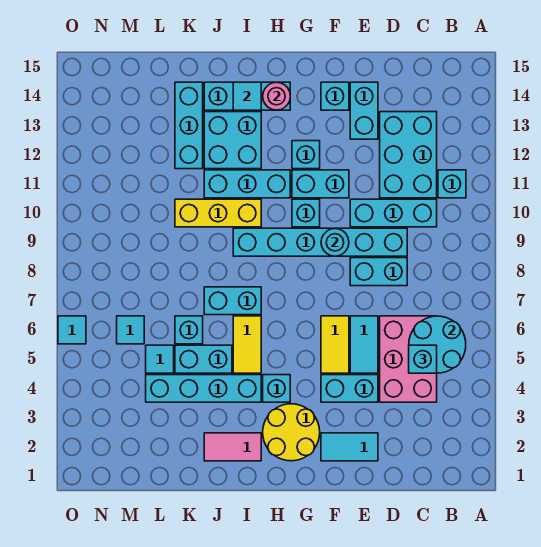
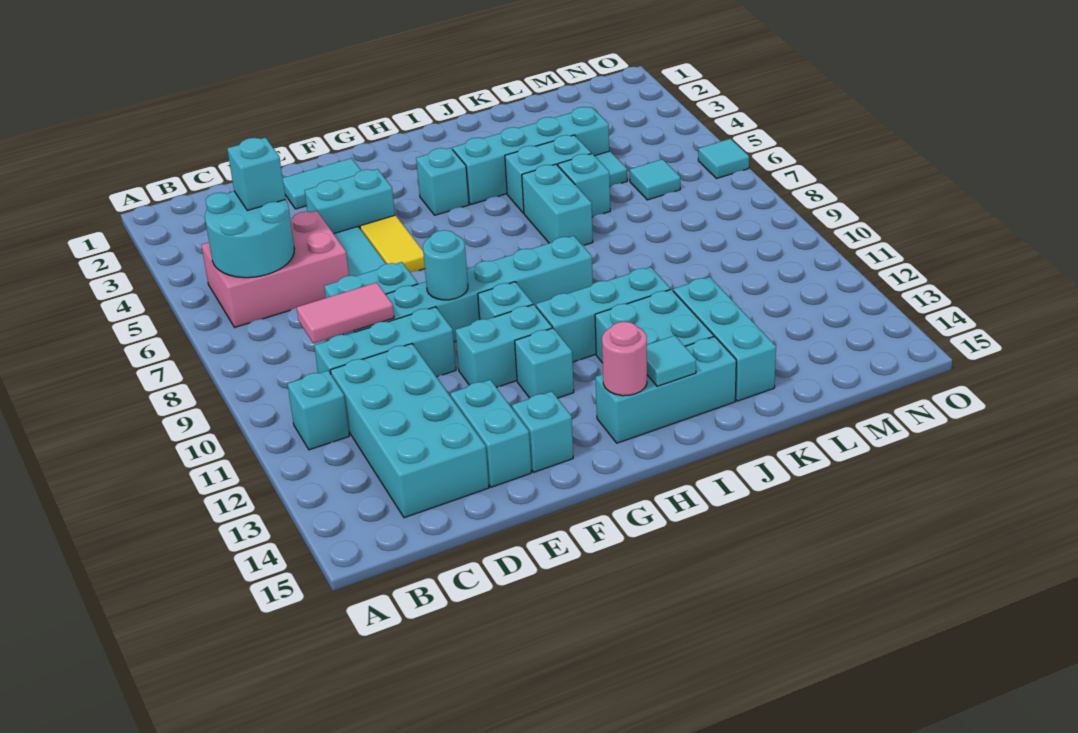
pink 2x3 brick [380,316,437,402] -> pink 2x3 brick turned to [201,211,349,327]
cyan 2x3 brick [380,112,437,198] -> cyan 2x4 brick [330,344,489,518]
yellow 2x2 round brick [263,404,320,461] -> none
pink 1x2 tile [204,433,261,461] -> pink 1x2 tile moved to [297,282,394,343]
yellow 1x2 tile [233,316,261,373] -> none
cyan 1x2 brick [204,287,261,315] -> cyan 1x2 brick turned to [522,164,593,246]
yellow 1x3 brick [175,199,261,227] -> none

